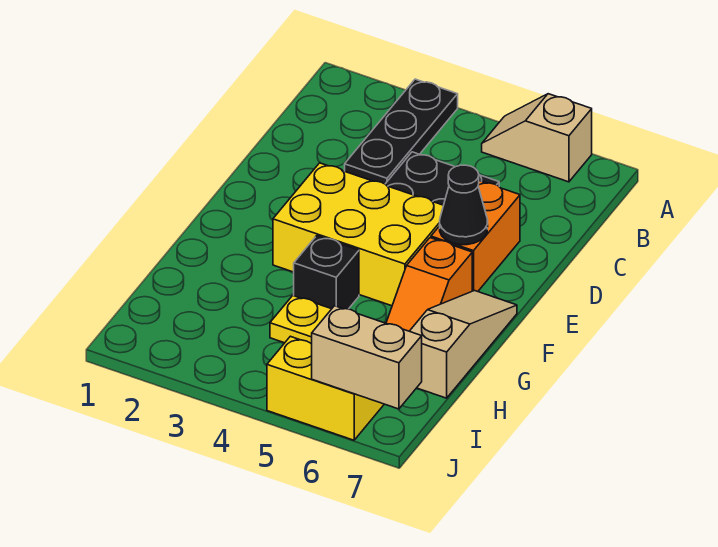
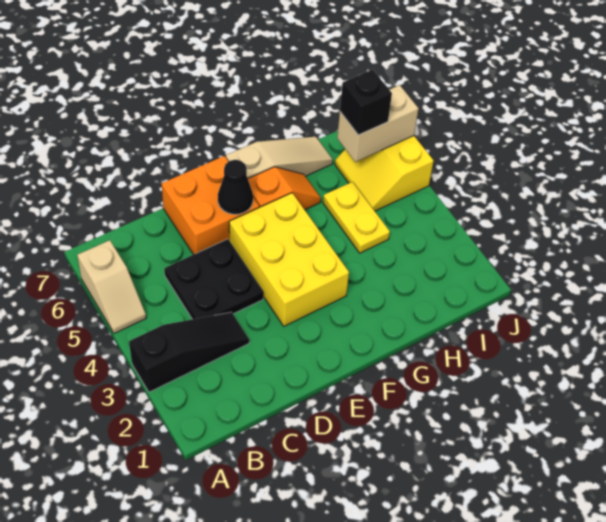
black 1x3 plate [345,79,458,184] -> black 1x3 slope [129,312,249,392]
orange 1x2 brick [431,181,520,291] -> orange 2x2 brick [162,156,259,255]
tan 1x3 slope [410,291,517,398] -> tan 1x3 slope turned to [226,137,333,178]
black 1x1 brick [294,236,359,309] -> black 1x1 brick moved to [340,69,392,135]
tan 1x2 brick [312,306,422,409] -> tan 1x2 brick turned to [337,85,419,162]

